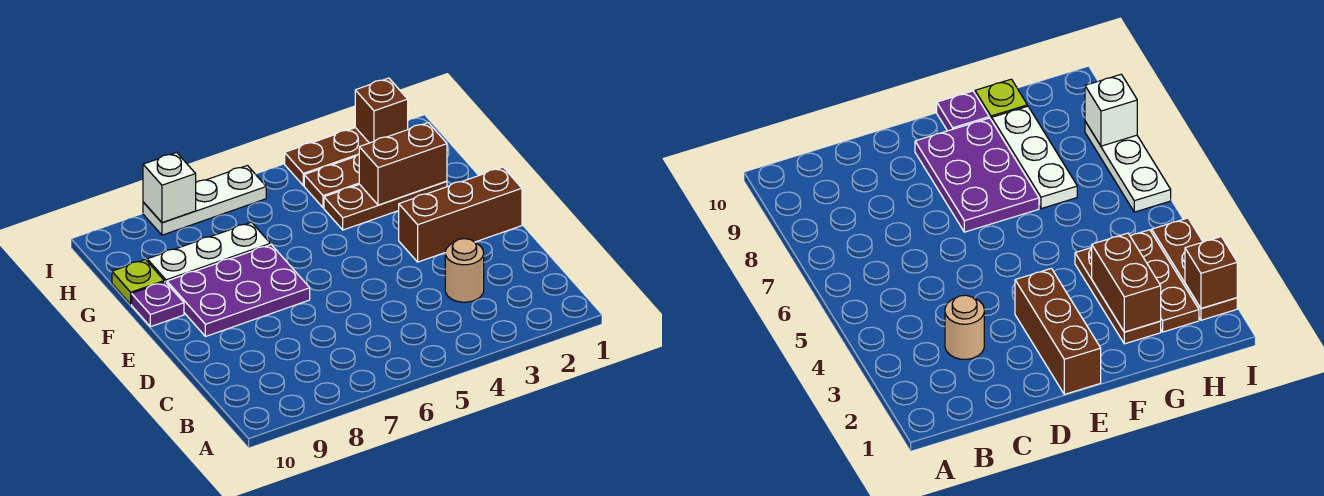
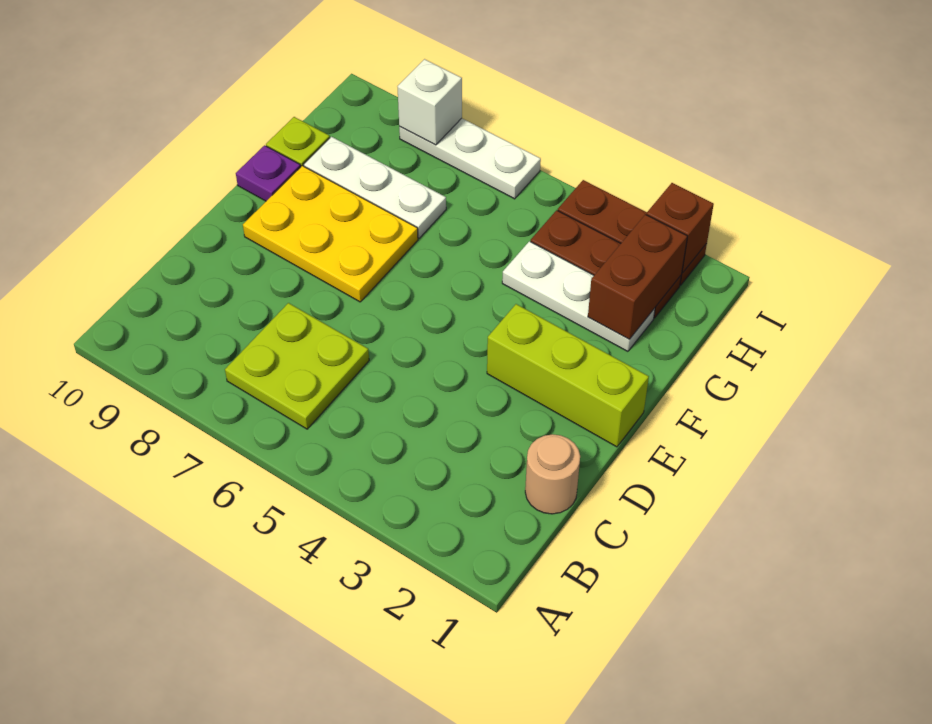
none -> lime 2x2 plate [225,303,369,429]
tan 1x1 round brick [445,239,484,302] -> tan 1x1 round brick moved to [525,434,580,514]
brown 1x3 brick [399,167,522,262] -> lime 1x3 brick [487,304,649,447]
purple 2x3 plate [167,245,310,337] -> yellow 2x3 plate [243,166,418,302]
brown 1x3 plate [324,181,447,230] -> white 1x3 plate [502,241,655,351]
brown 1x2 brick [359,123,447,205] -> brown 1x2 brick turned to [588,214,687,339]

